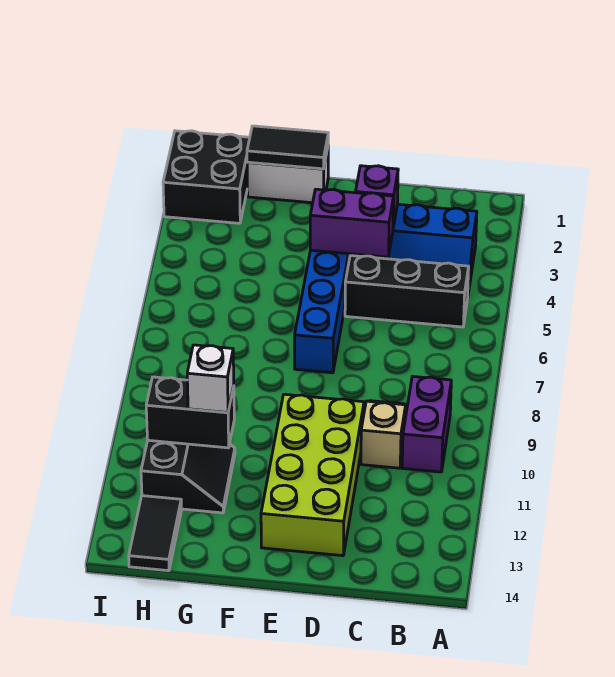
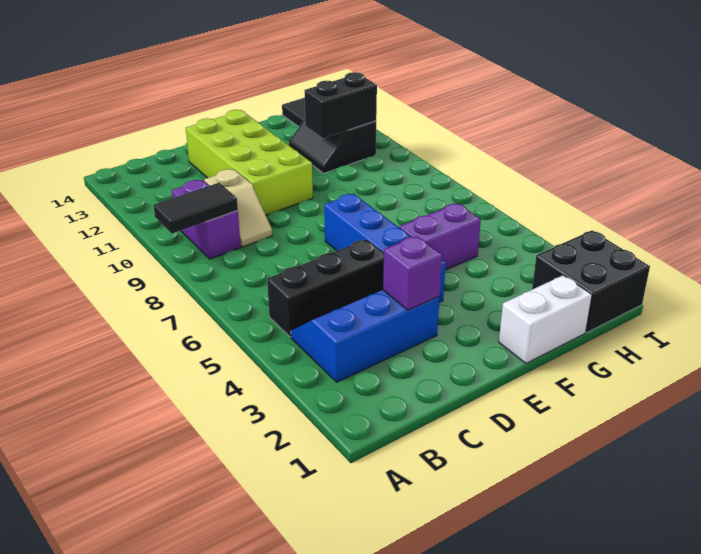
purple 1x2 brick [310,189,394,257] -> purple 1x2 brick moved to [399,203,481,270]
black 1x2 tile [247,126,328,169] -> black 1x2 tile moved to [153,183,238,233]
white 1x1 brick [187,345,234,412] -> none

